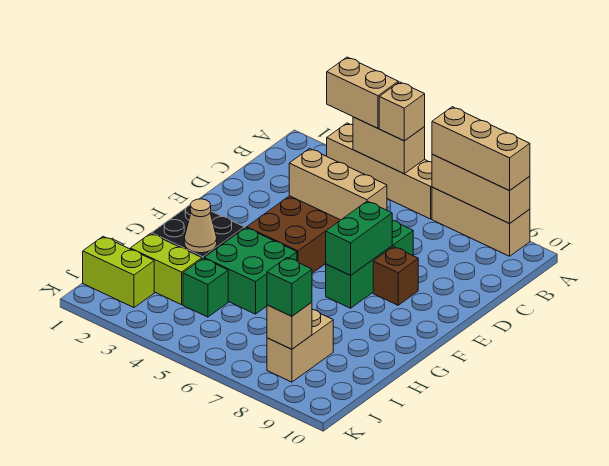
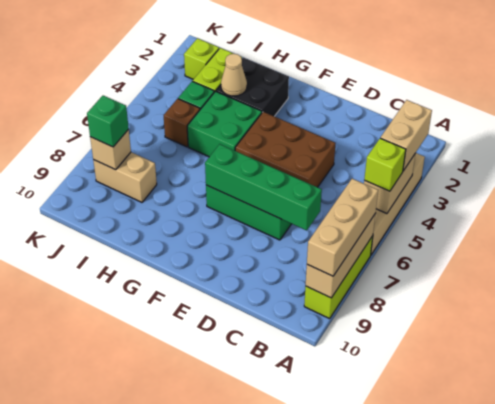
tan 1x1 brick [379,82,425,141] -> lime 1x1 brick [364,138,406,191]
tan 1x3 brick [432,187,530,256] -> lime 1x3 brick [304,236,373,319]
tan 1x3 brick [289,149,387,220] -> none
green 1x2 brick [326,201,392,275] -> green 1x4 brick [205,144,322,230]
brown 1x1 brick [373,247,418,305] -> brown 1x1 brick moved to [164,99,200,147]
lime 1x2 brick [83,237,154,308] -> lime 1x1 brick [184,38,219,79]

